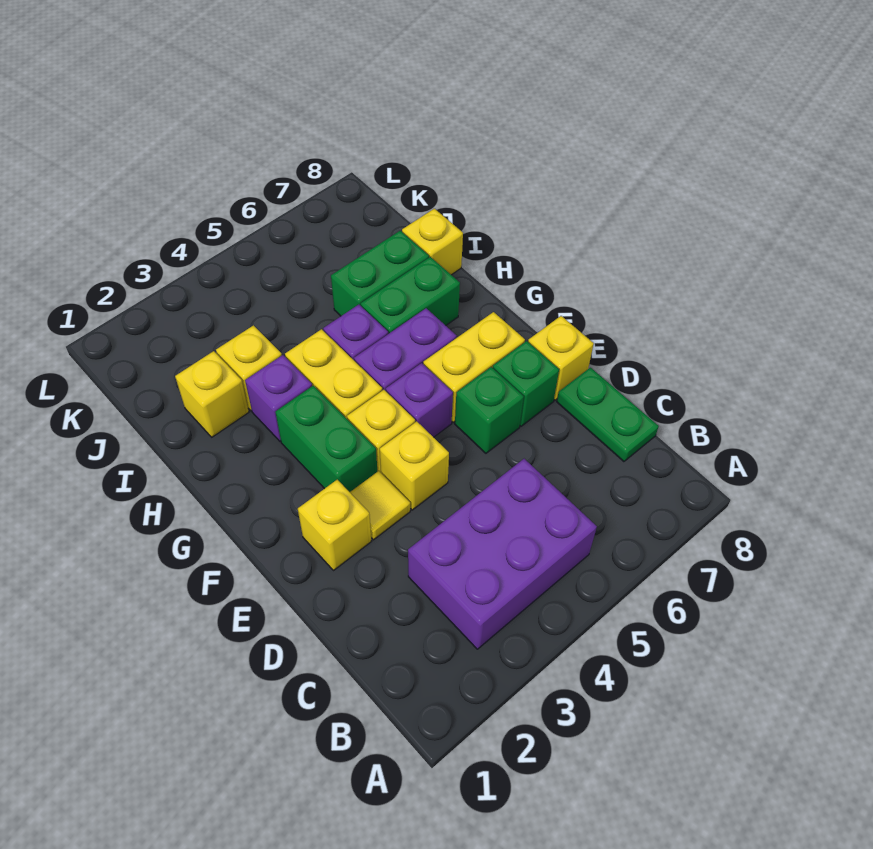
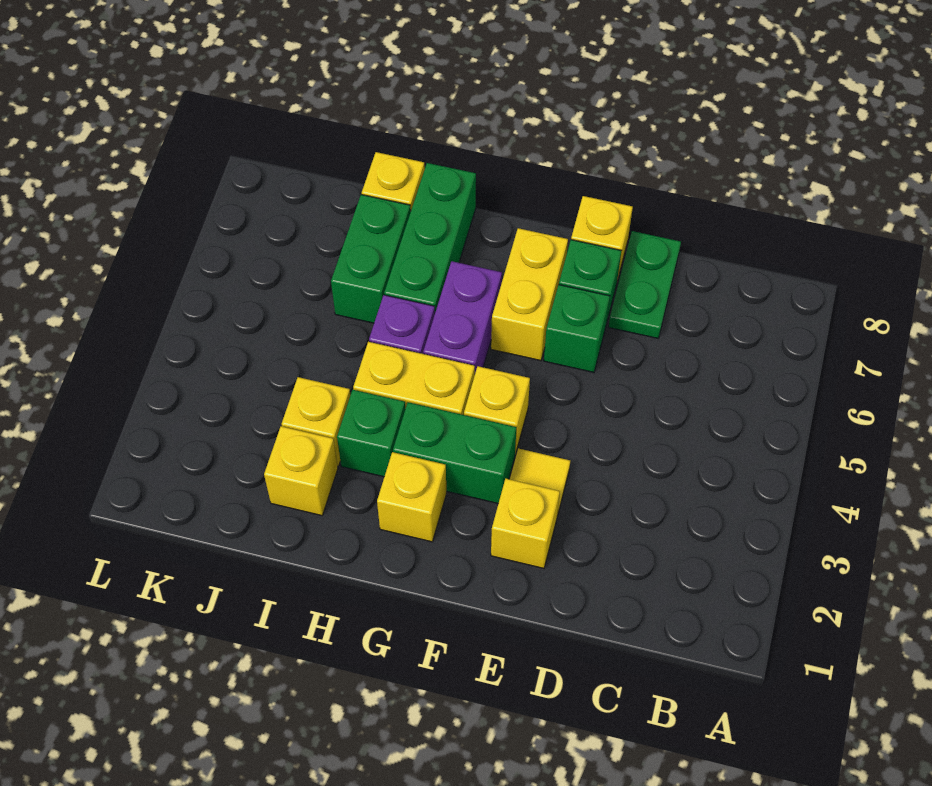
purple 2x3 brick [408,459,597,649] -> none
green 1x2 plate [557,368,659,462] -> green 1x2 plate turned to [609,231,681,338]
yellow 1x1 brick [380,421,449,510] -> yellow 1x1 brick moved to [377,452,446,542]
purple 1x1 brick [386,363,453,437] -> none
purple 1x1 brick [245,355,312,441] -> green 1x1 brick [337,390,405,477]
green 1x2 brick [361,257,460,334] -> green 1x3 brick [384,163,476,312]

